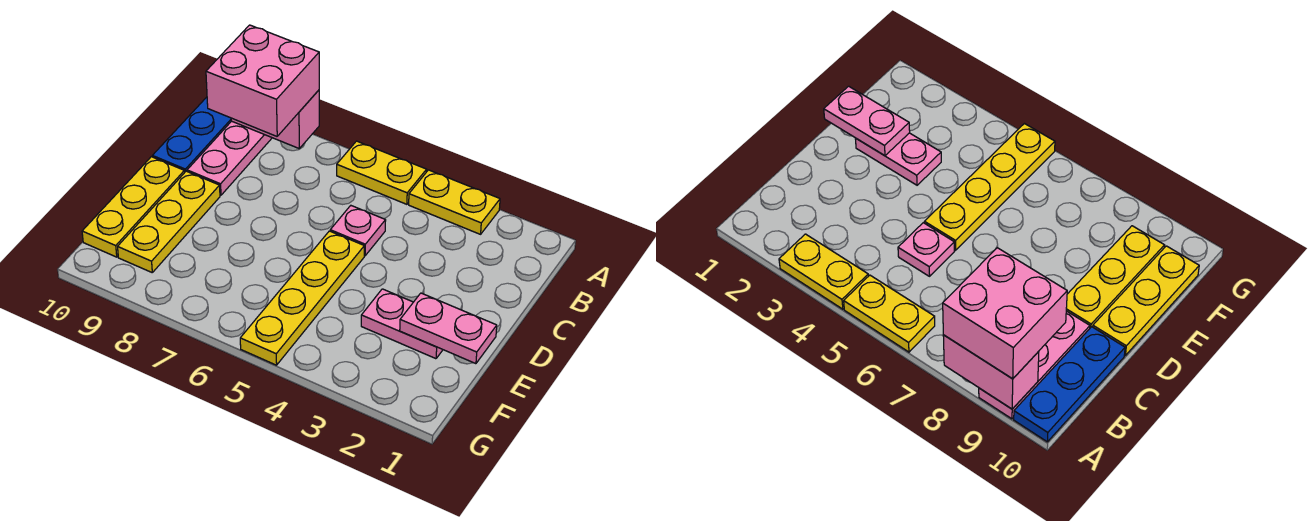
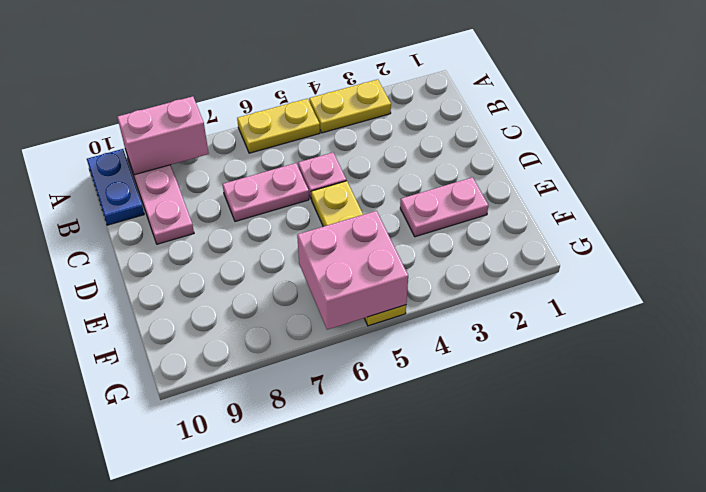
pink 2x2 brick [206,25,319,136] -> pink 2x2 brick moved to [297,211,408,330]
blue 1x3 plate [152,97,231,173] -> blue 1x2 plate [87,149,144,225]
yellow 1x3 plate [118,171,220,272] -> none
yellow 1x3 plate [82,157,184,257] -> none
pink 1x2 plate [400,293,497,364] -> pink 1x2 plate moved to [223,163,309,221]

